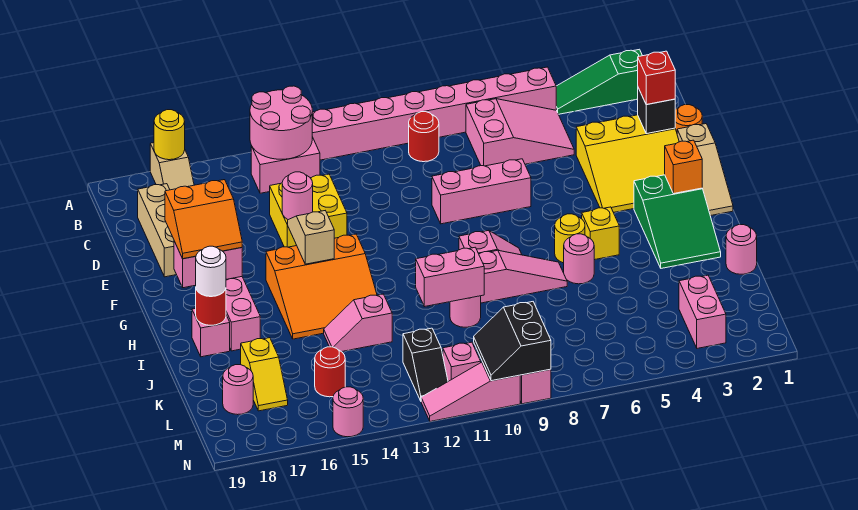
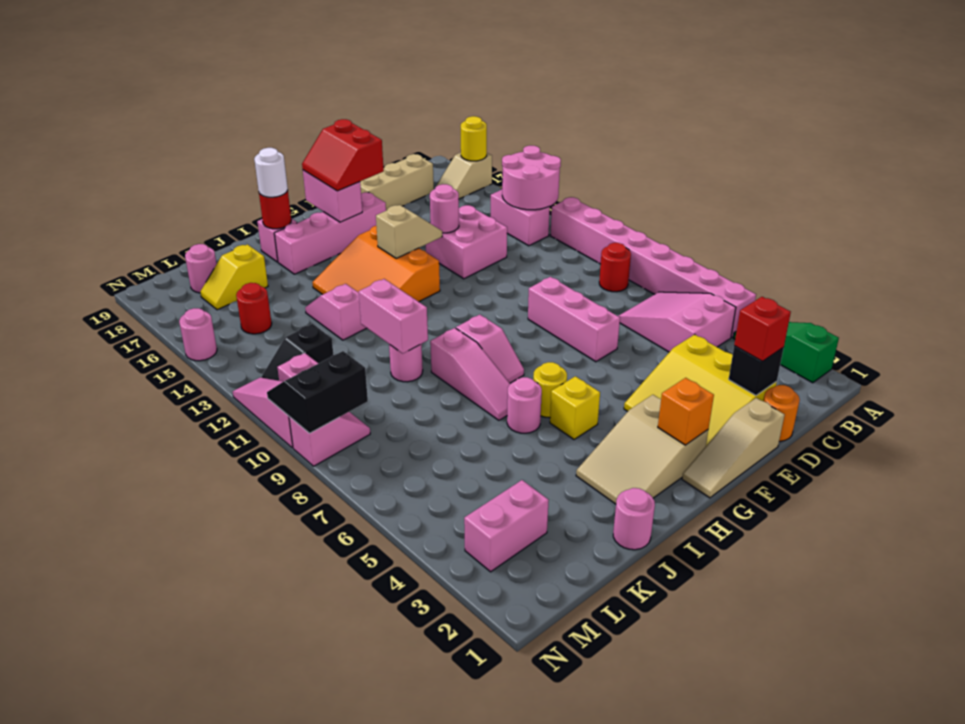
pink 2x3 slope [466,99,574,166] -> pink 2x3 slope turned to [618,292,736,352]
yellow 2x2 brick [270,174,347,247] -> pink 2x2 brick [426,205,507,279]
orange 2x2 slope [165,180,242,259] -> red 2x2 slope [302,119,384,191]
green 2x3 slope [634,175,721,268] -> tan 2x3 slope [576,395,708,504]

